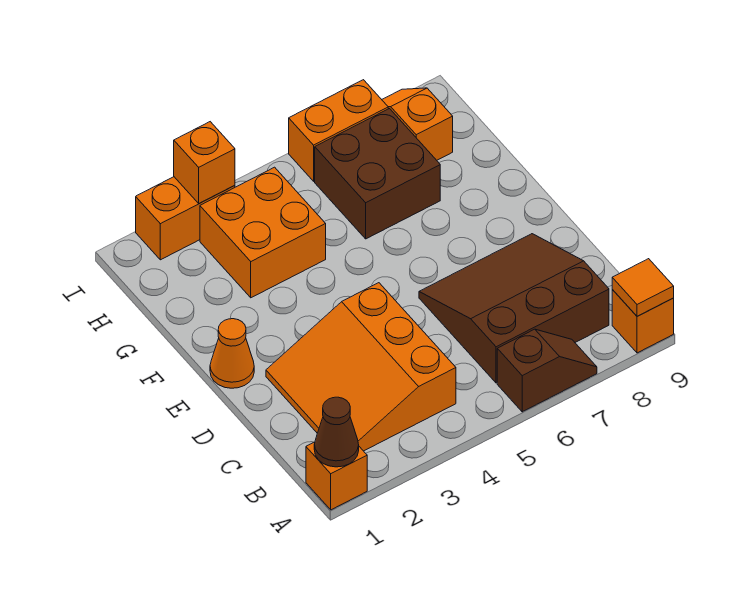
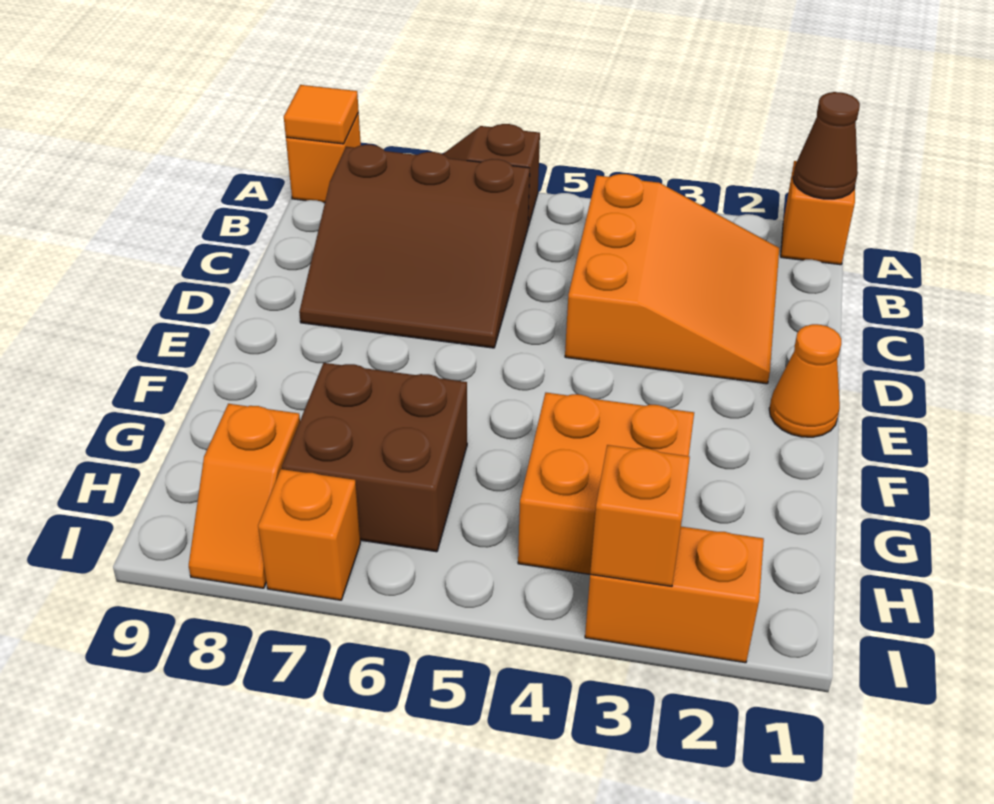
orange 1x2 brick [289,80,388,181] -> orange 1x1 brick [258,469,360,600]

